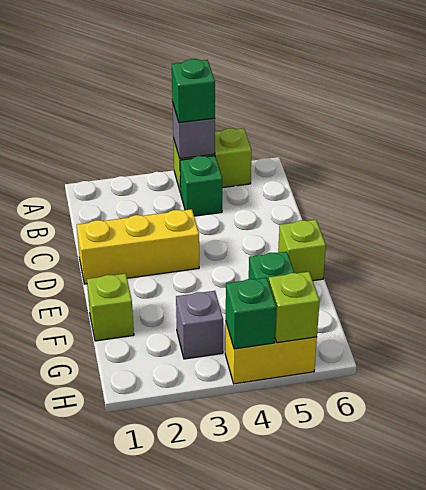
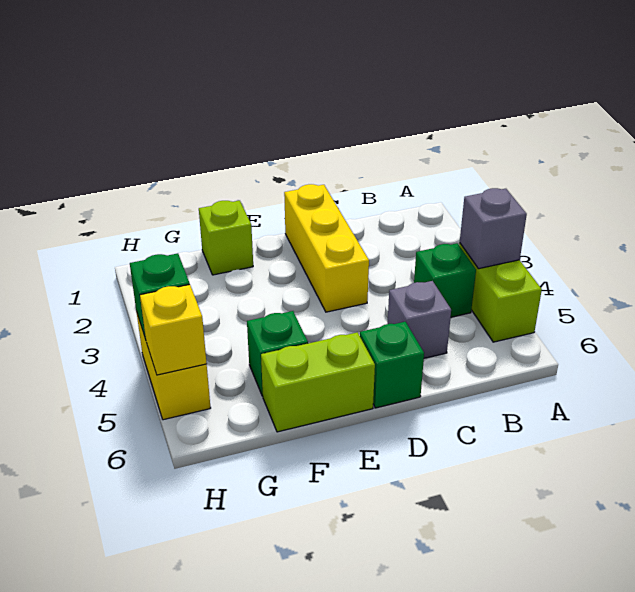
green 1x1 brick [172,59,215,123] -> green 1x1 brick moved to [360,322,424,408]
lime 1x1 brick [278,220,326,281] -> lime 1x2 brick [261,332,375,432]
grey 1x1 brick [176,291,223,359] -> grey 1x1 brick moved to [387,281,451,358]
lime 1x1 brick [269,272,320,343] -> yellow 1x1 brick [140,285,207,375]

